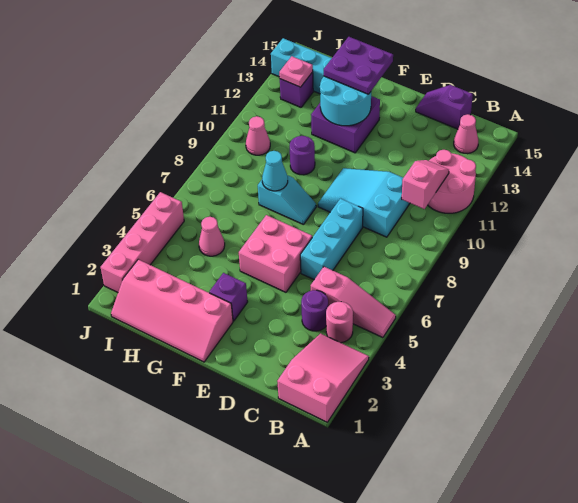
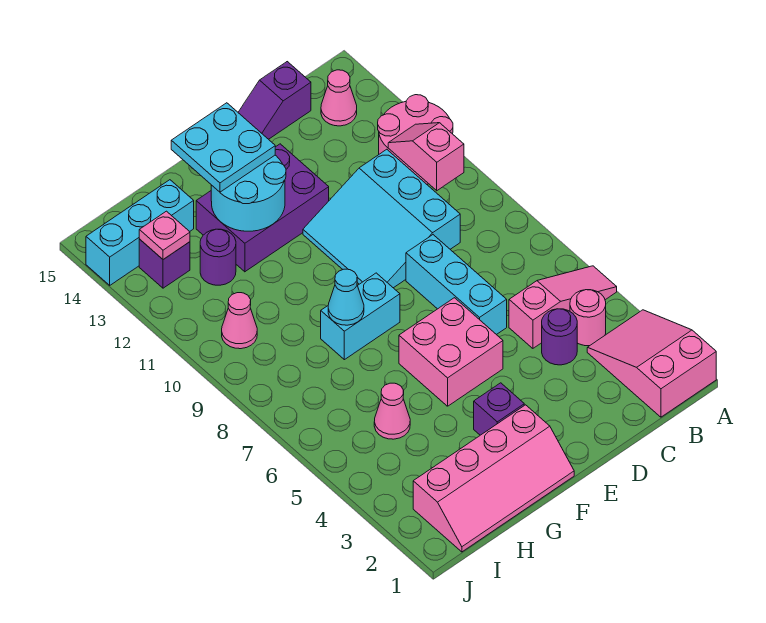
cyan 2x3 slope [318,168,410,237] -> cyan 3x3 slope [303,149,460,288]
cyan 1x2 slope [258,175,316,225] -> cyan 1x2 brick [321,273,400,360]
purple 2x2 brick [311,96,380,153] -> purple 2x3 brick [196,144,329,272]
purple 2x2 plate [324,37,393,94] -> cyan 2x2 plate [171,103,275,192]
purple 1x1 round brick [290,136,315,175] -> purple 1x1 round brick moved to [200,229,236,285]
pink 1x4 brick [101,192,184,292] -> none

